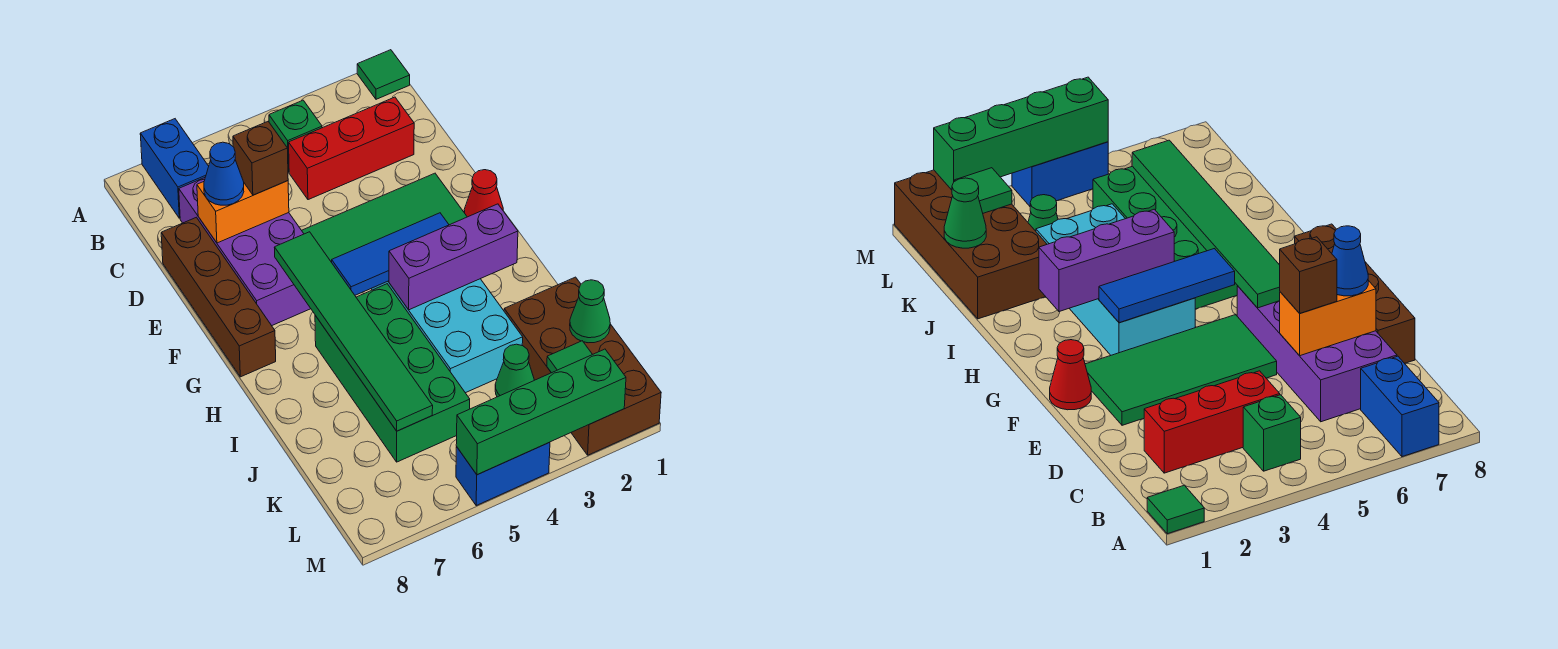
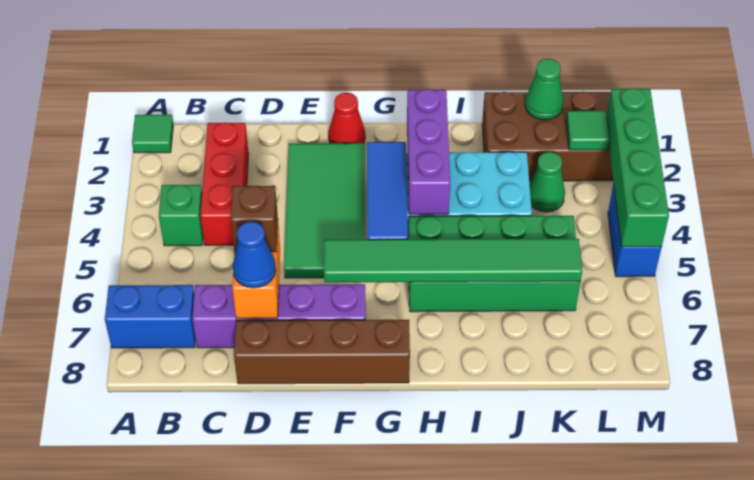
purple 2x4 brick [179,178,311,326] -> purple 1x4 brick [192,284,366,348]

